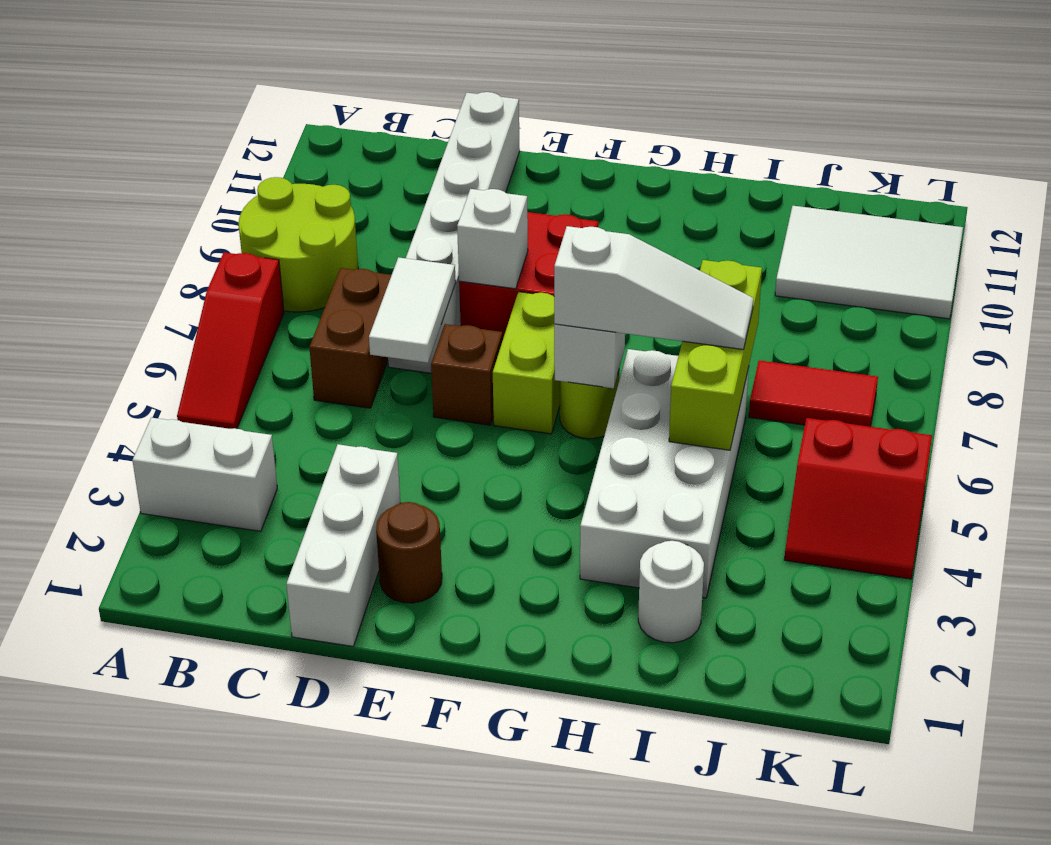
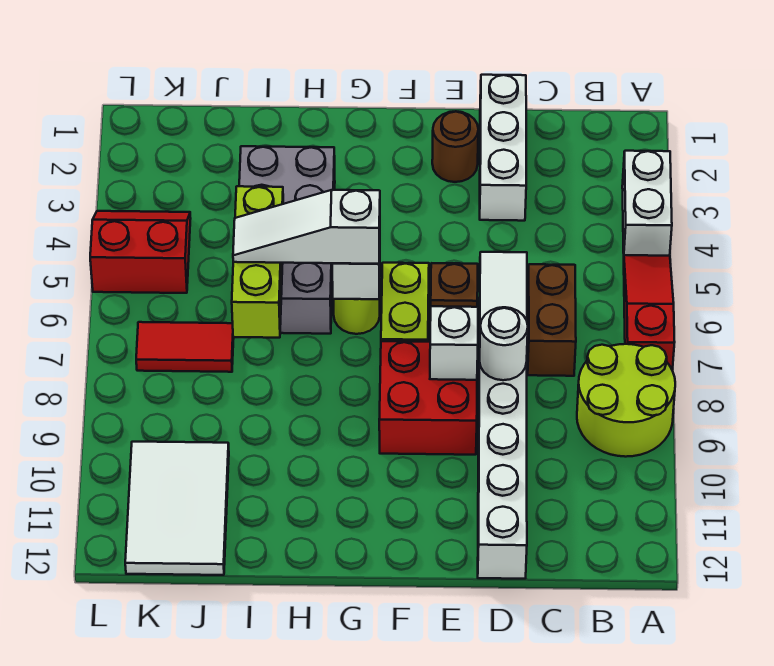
white 1x2 brick [132,418,277,531] -> white 1x2 brick turned to [622,151,672,256]
white 2x4 brick [580,349,749,598] -> grey 2x4 brick [239,146,335,334]
white 1x1 round brick [638,541,704,643] -> white 1x1 round brick moved to [480,307,528,380]
white 2x3 tile [775,206,963,319] -> white 2x3 tile turned to [125,442,229,575]

